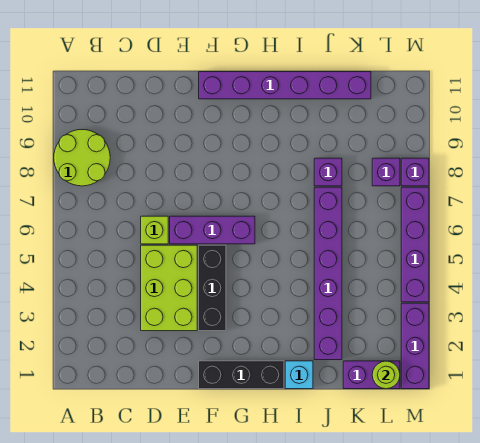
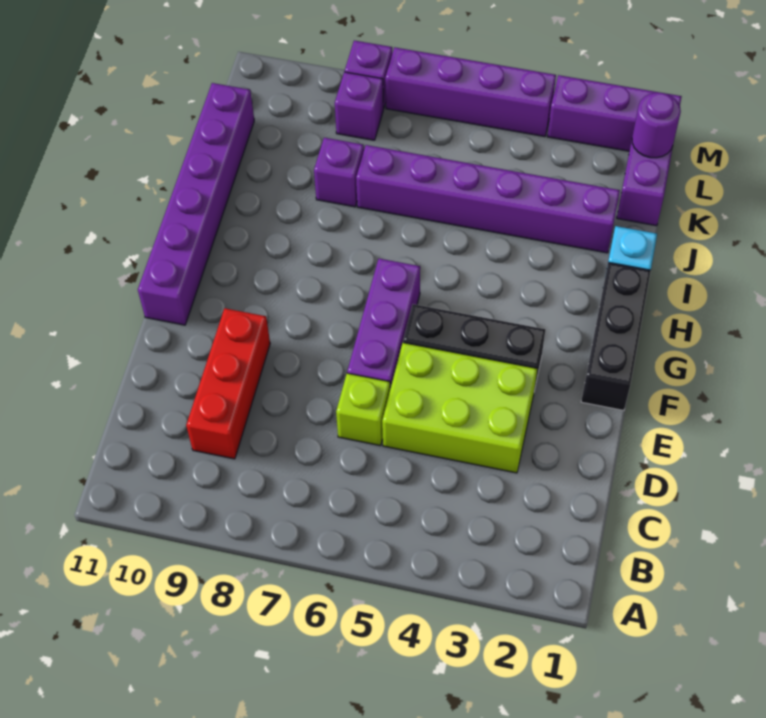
lime 2x2 round brick [54,130,110,186] -> none
none -> red 1x3 brick [186,308,270,459]
lime 1x1 round brick [372,361,400,389] -> purple 1x1 round brick [632,93,681,158]

